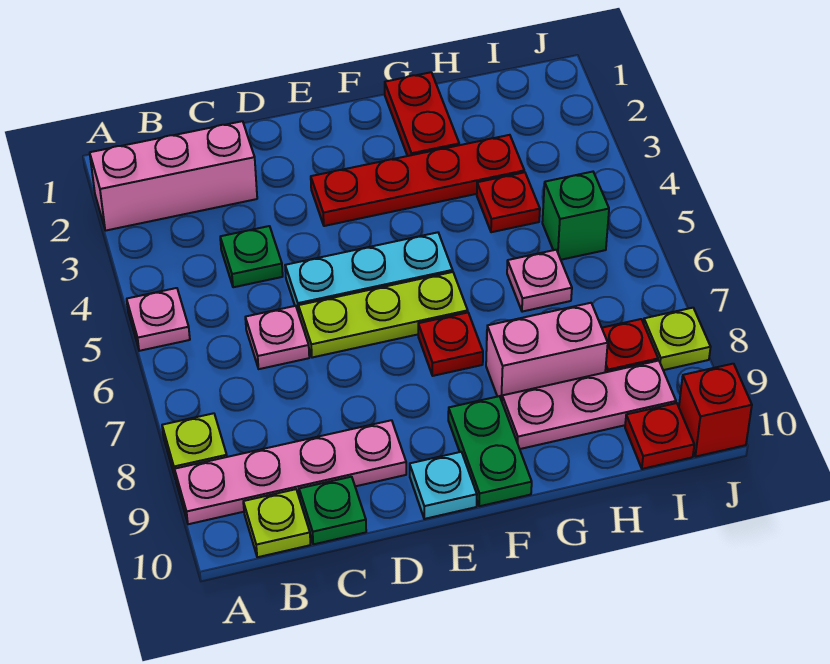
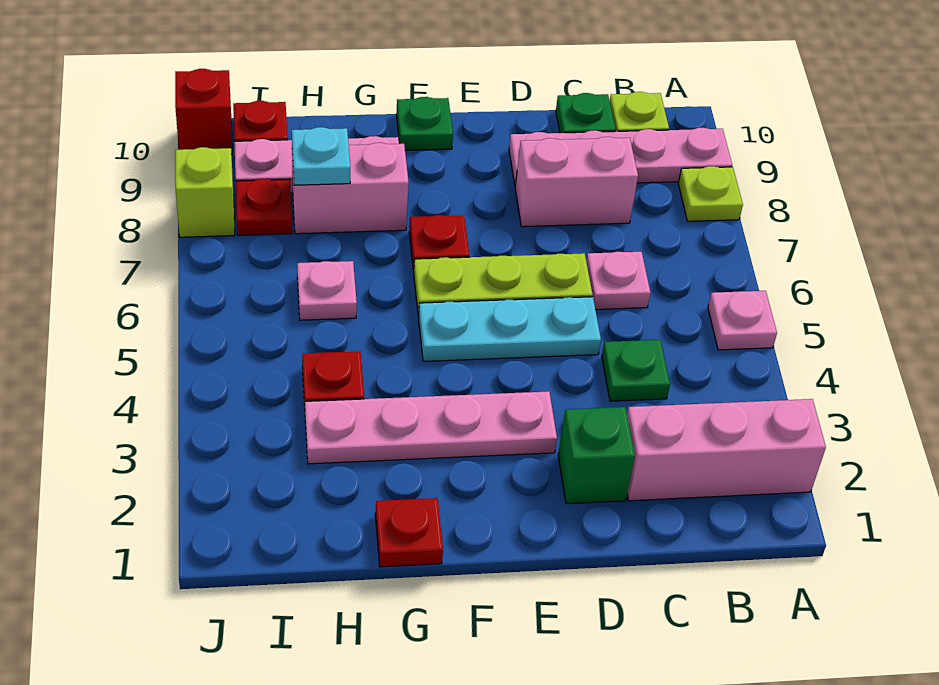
none -> pink 1x2 brick [515,137,638,227]
red 1x4 plate [311,135,524,226] -> pink 1x4 plate [305,391,557,464]
cyan 1x1 plate [410,452,477,519] -> cyan 1x1 plate moved to [292,127,350,185]
green 1x2 plate [448,396,532,506] -> green 1x1 plate [396,97,453,150]
red 1x2 plate [385,72,459,156] -> red 1x1 plate [375,498,443,567]
green 1x1 brick [542,172,609,260] -> green 1x1 brick moved to [558,407,635,504]
lime 1x1 plate [644,308,711,370] -> lime 1x1 brick [175,147,235,237]

